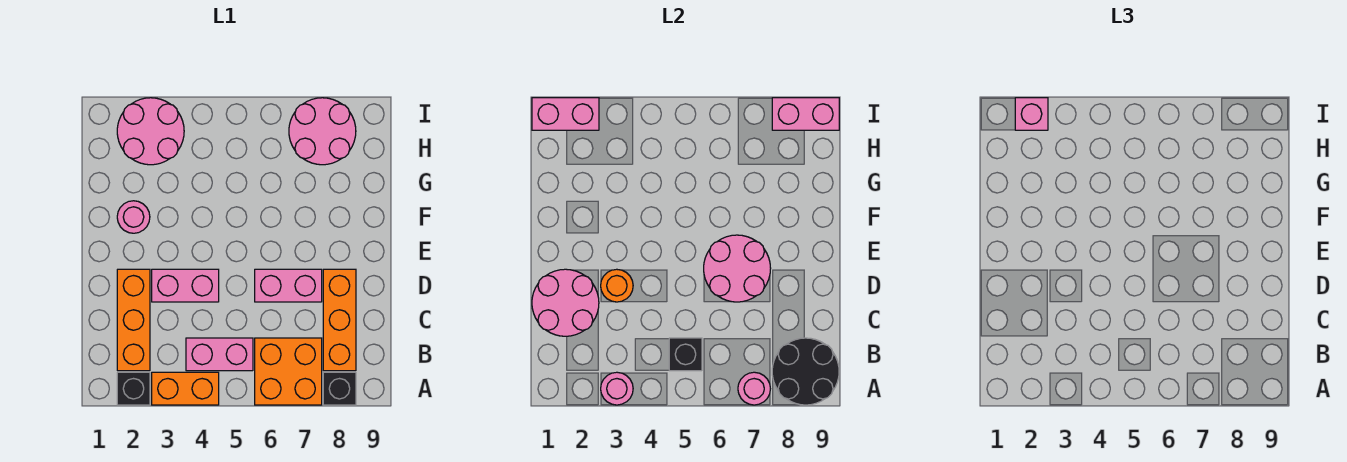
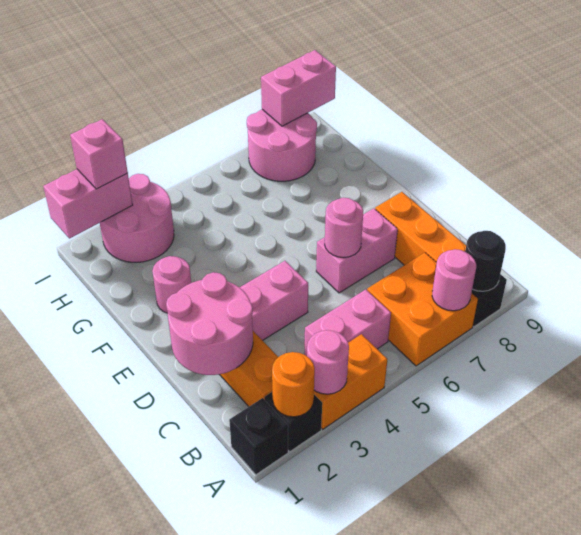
black 2x2 round brick [772,338,839,405] -> black 1x1 round brick [465,231,506,291]
black 1x1 brick [669,338,702,371] -> black 1x1 brick moved to [229,398,288,475]
orange 1x1 round brick [601,269,633,302] -> orange 1x1 round brick moved to [272,352,315,417]
pink 2x2 round brick [704,235,771,302] -> pink 1x1 round brick [325,198,363,257]

